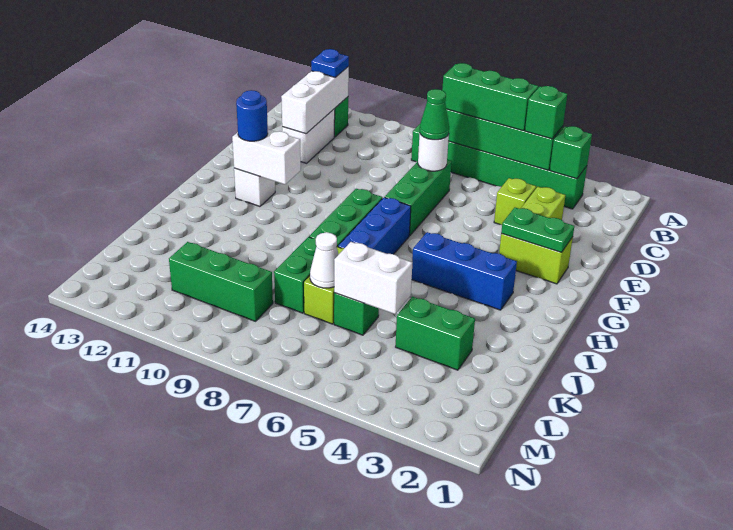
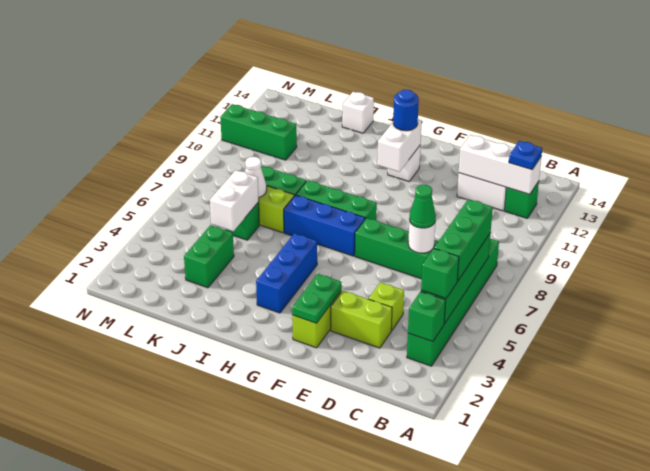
none -> white 1x1 brick [342,92,374,133]
green 1x3 brick [169,242,273,321] -> green 1x3 brick turned to [220,104,297,160]

